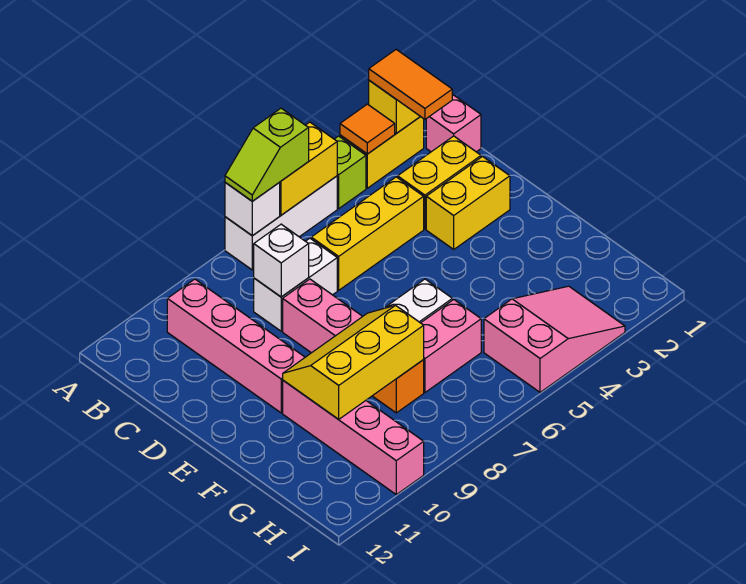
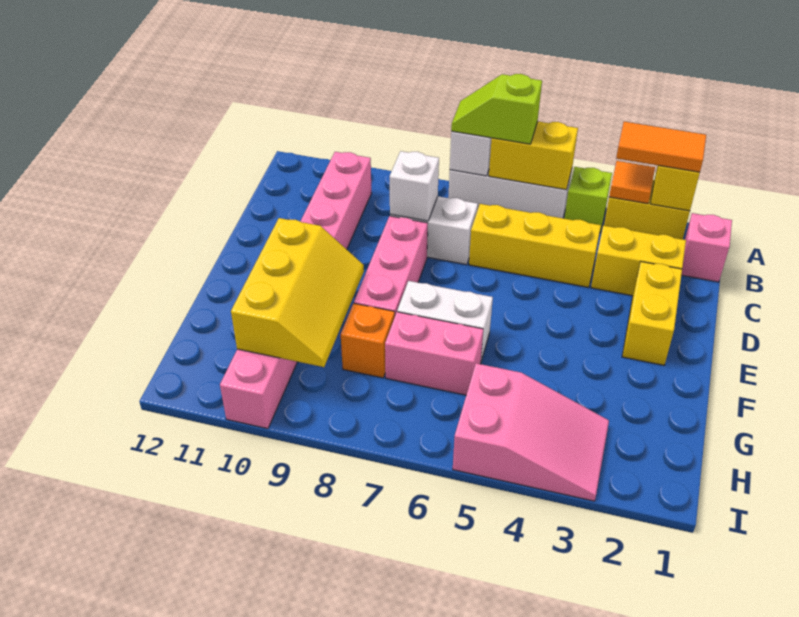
orange 1x2 tile [369,50,452,119] -> orange 1x2 tile turned to [616,122,706,172]
yellow 1x2 brick [426,157,510,249] -> yellow 1x2 brick turned to [622,262,682,365]
yellow 2x3 slope [283,305,424,419] -> yellow 2x3 slope turned to [231,218,364,367]

